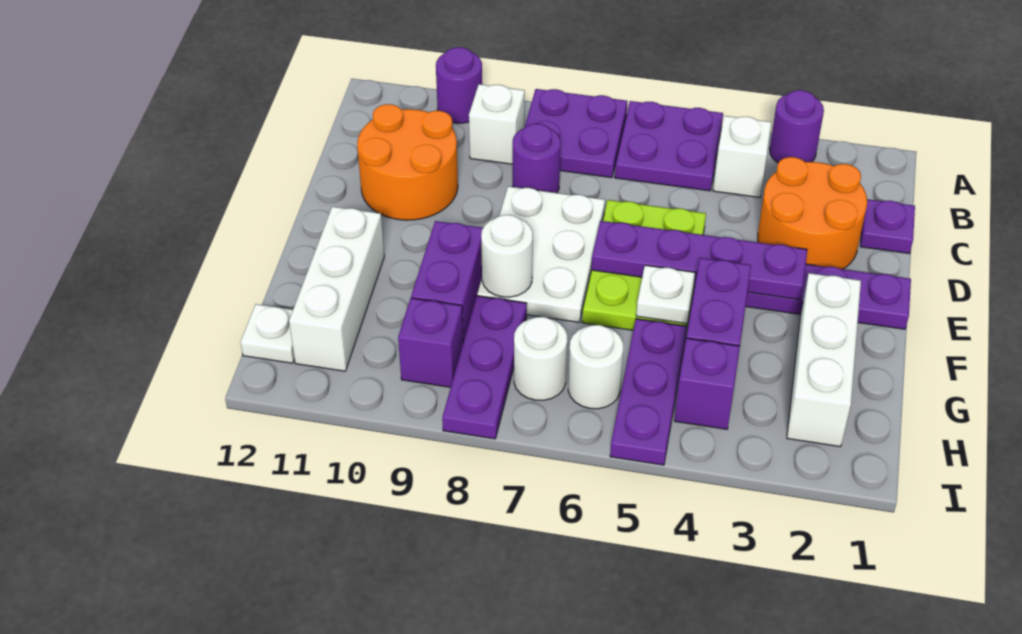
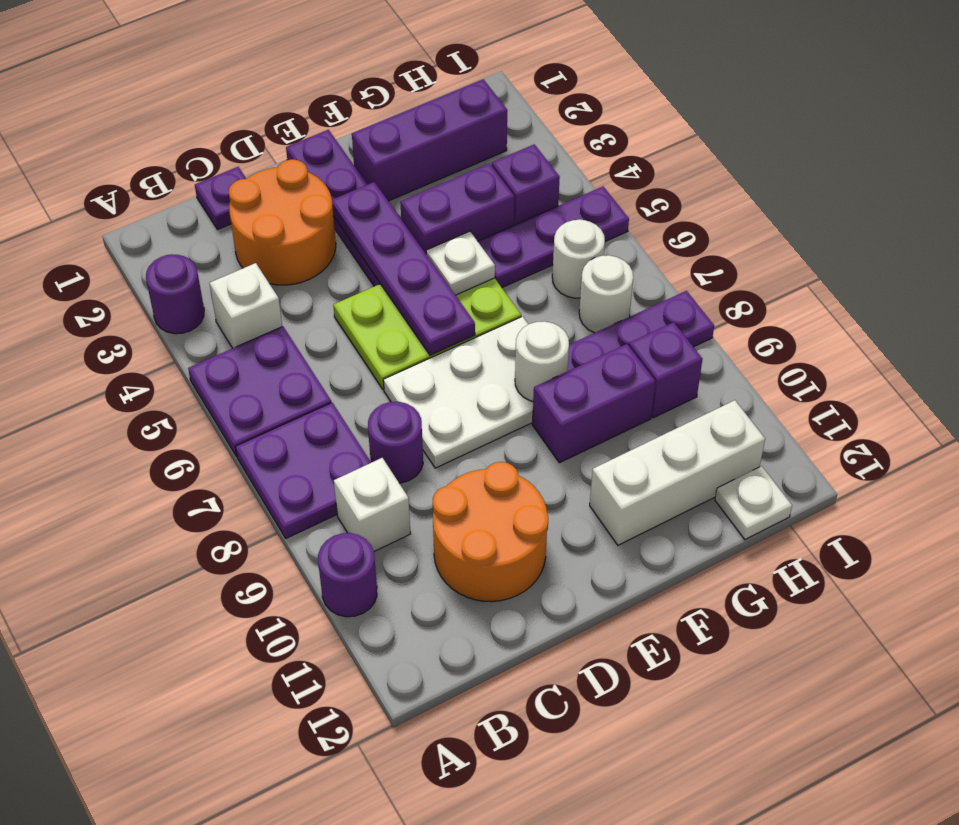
white 1x3 brick [787,273,861,447] -> purple 1x3 brick [352,79,507,201]

